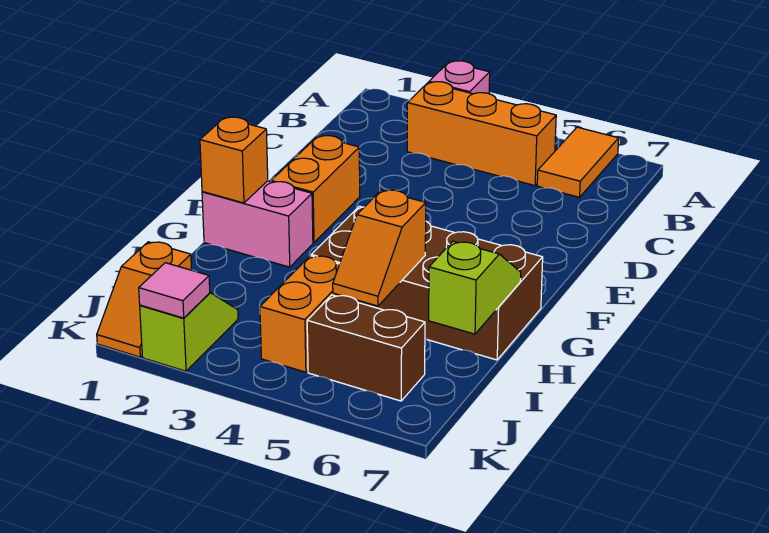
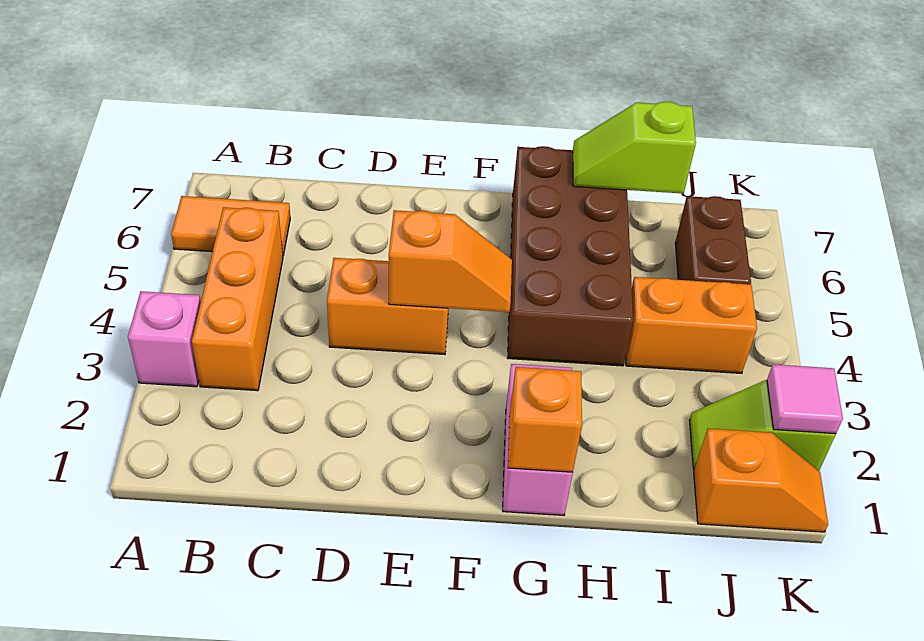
orange 1x2 brick [271,136,360,243] -> orange 1x2 brick moved to [327,258,449,355]
orange 1x2 slope [333,190,426,306] -> orange 1x2 slope moved to [389,210,512,312]

